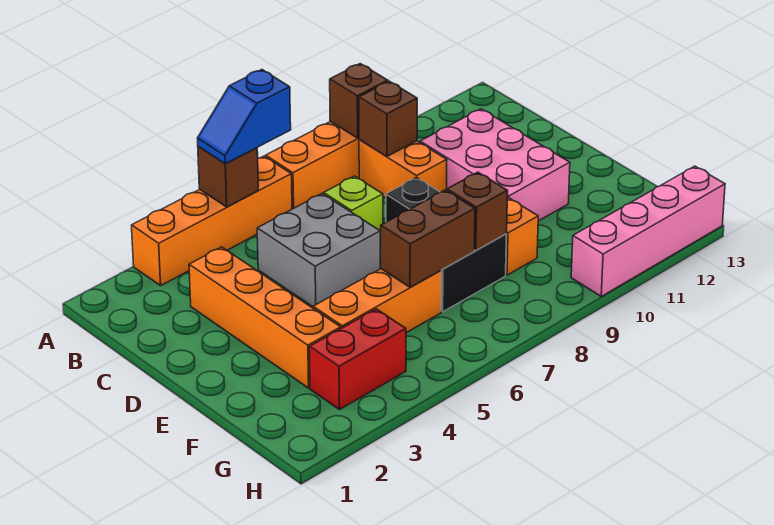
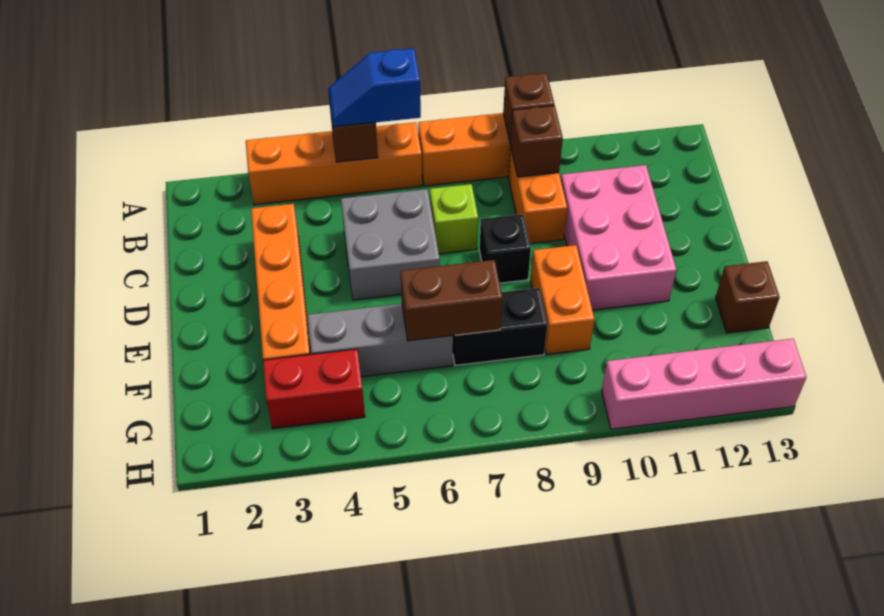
orange 1x3 brick [313,269,442,333] -> grey 1x3 brick [308,304,453,377]
brown 1x1 brick [447,172,508,250] -> brown 1x1 brick moved to [716,261,780,333]

